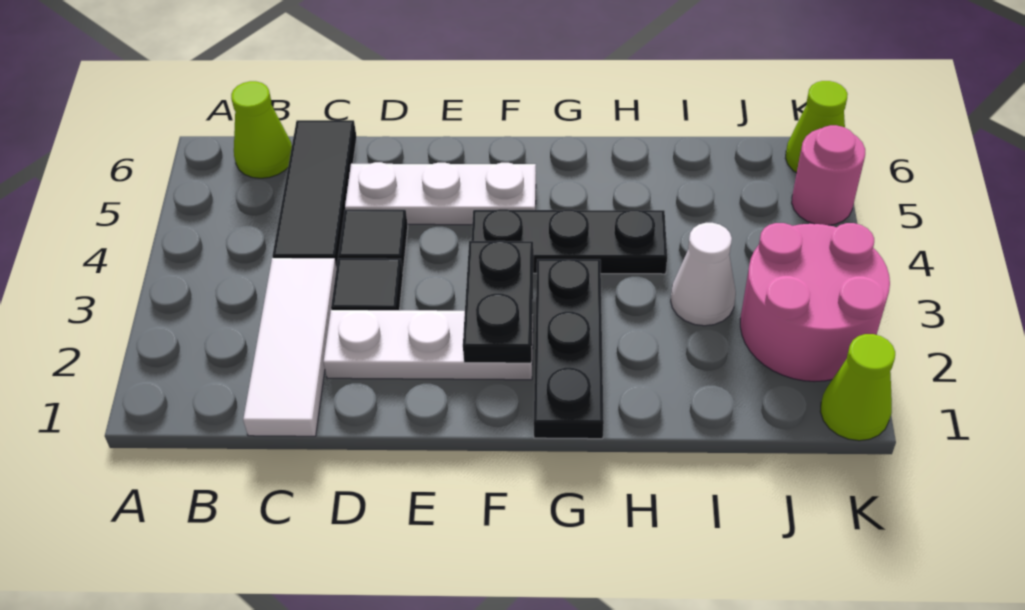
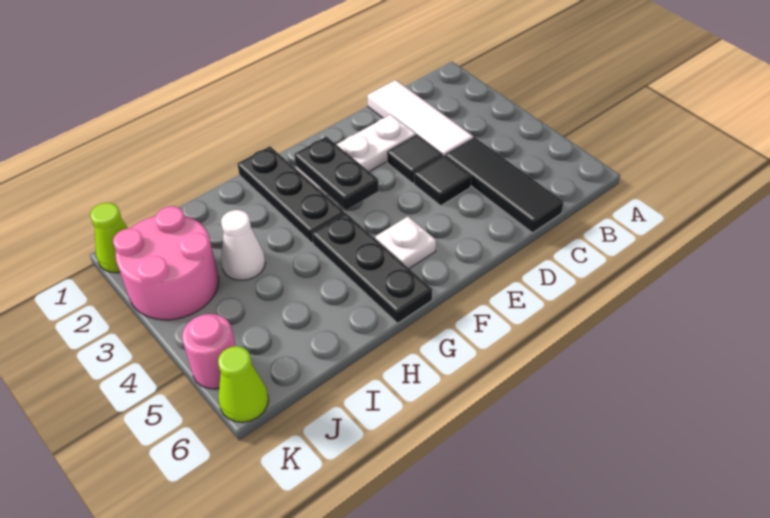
lime 1x1 cone [231,81,292,178] -> none
white 1x3 plate [345,162,536,225] -> white 1x1 plate [375,217,436,268]
black 1x3 plate [471,209,667,274] -> black 1x3 plate turned to [312,213,432,323]

